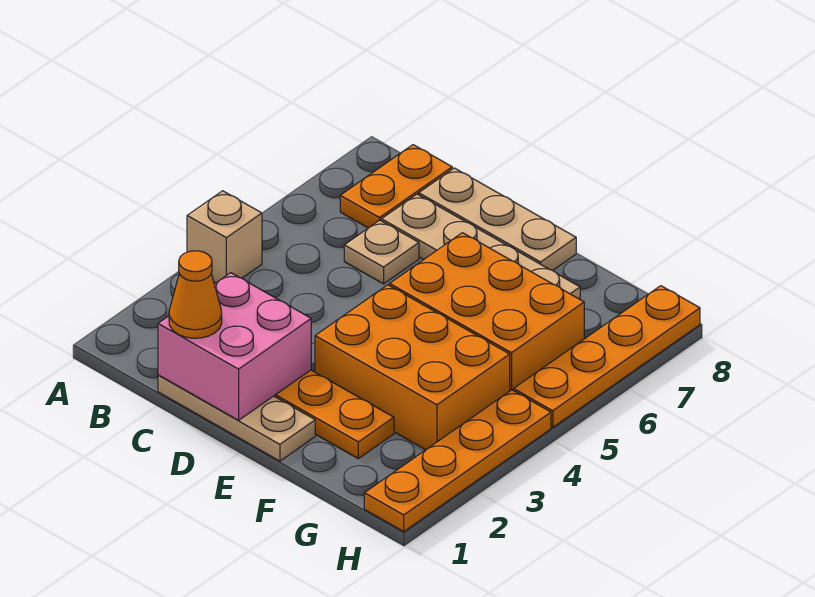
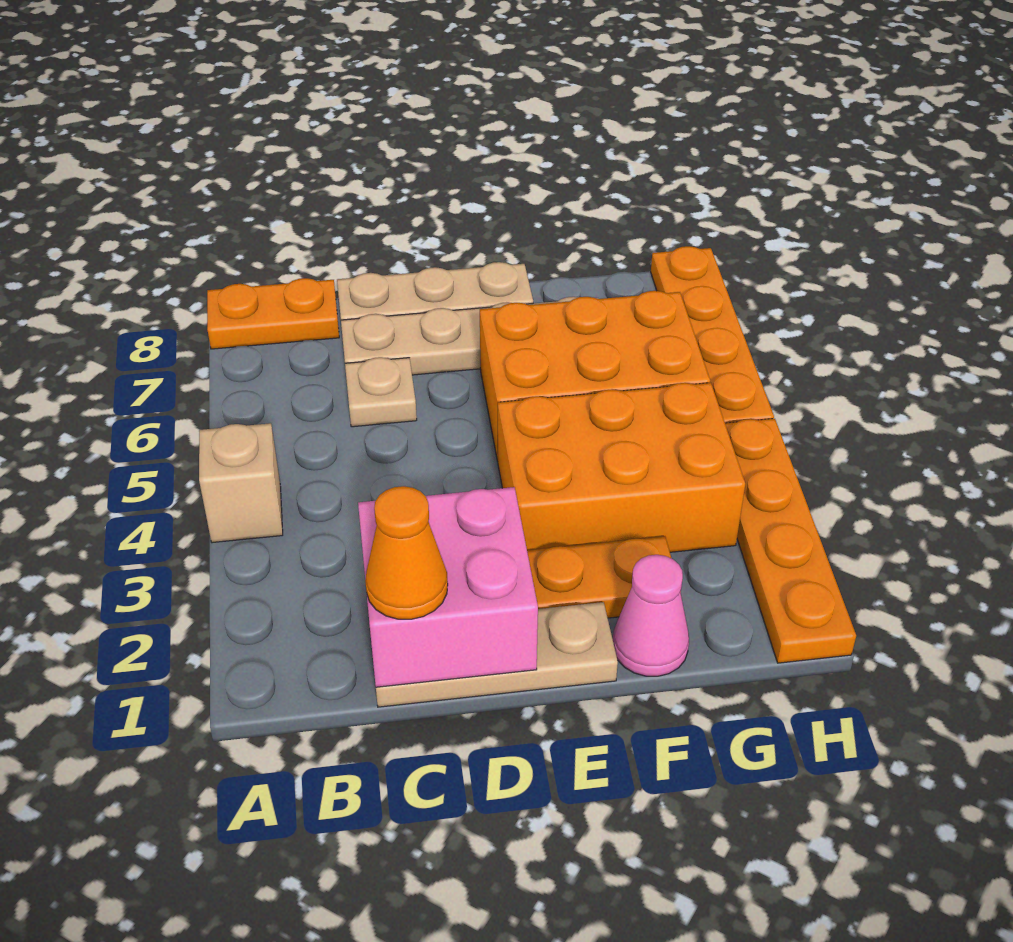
orange 1x2 plate [340,145,452,228] -> orange 1x2 plate turned to [207,278,339,349]
none -> pink 1x1 cone [613,555,689,676]

